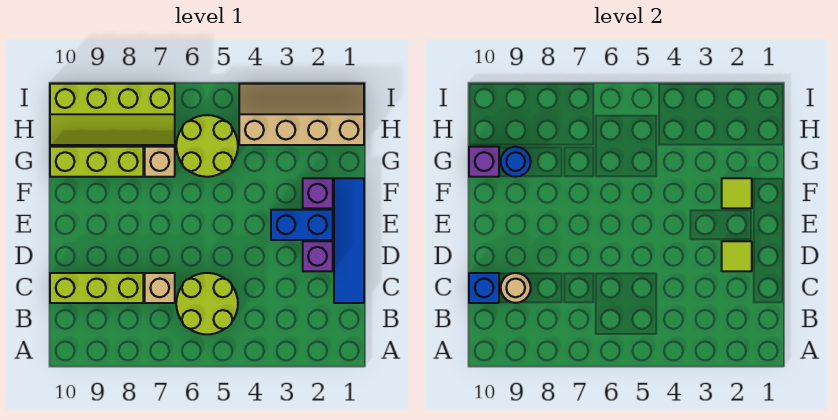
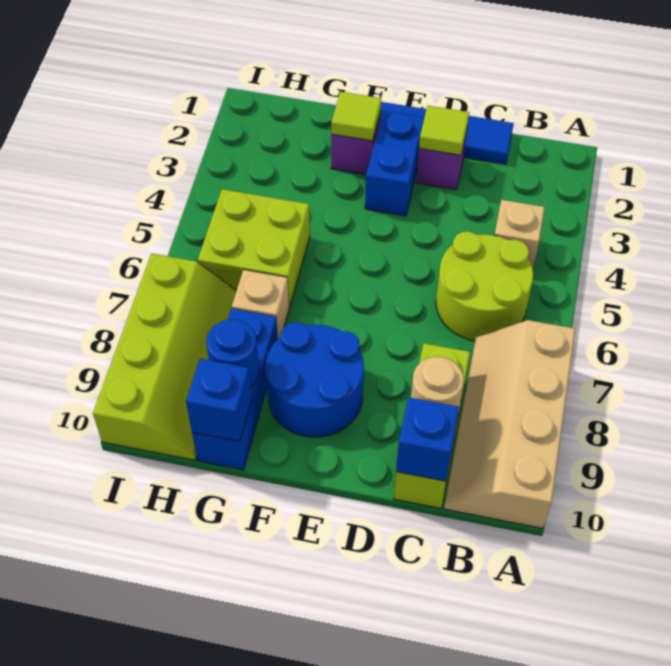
tan 1x1 brick [145,273,175,303] -> tan 1x1 brick moved to [495,200,545,268]
none -> blue 2x2 round brick [266,322,364,437]
lime 2x2 round brick [176,115,238,177] -> lime 2x2 brick [198,189,310,308]
lime 1x3 brick [50,147,143,177] -> blue 1x3 brick [192,308,278,470]
purple 1x1 brick [469,147,499,177] -> blue 1x1 brick [186,359,252,441]
tan 2x4 slope [239,84,364,145] -> tan 2x4 slope moved to [444,320,575,528]

